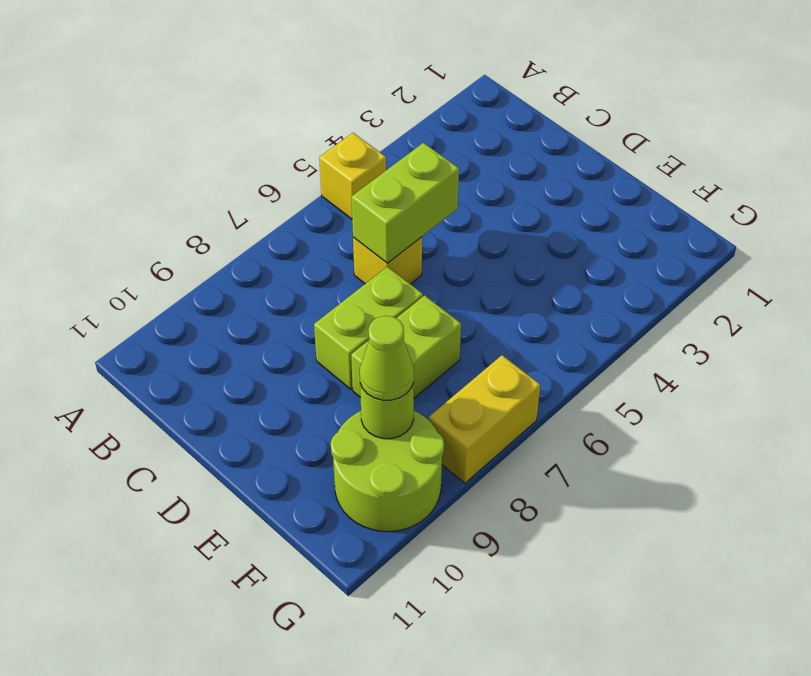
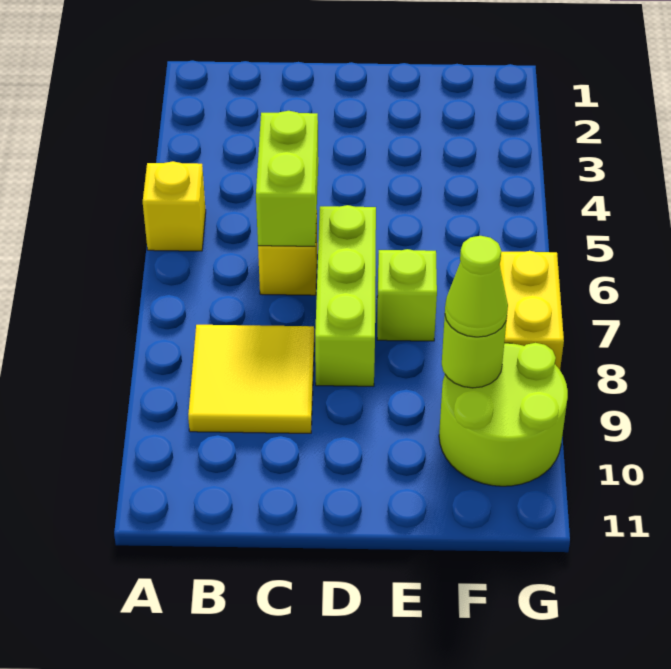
none -> yellow 2x2 tile [188,325,314,433]
lime 1x2 brick [314,267,423,389] -> lime 1x3 brick [315,205,376,386]
lime 1x2 brick [351,295,461,398] -> lime 1x1 brick [377,249,437,341]

